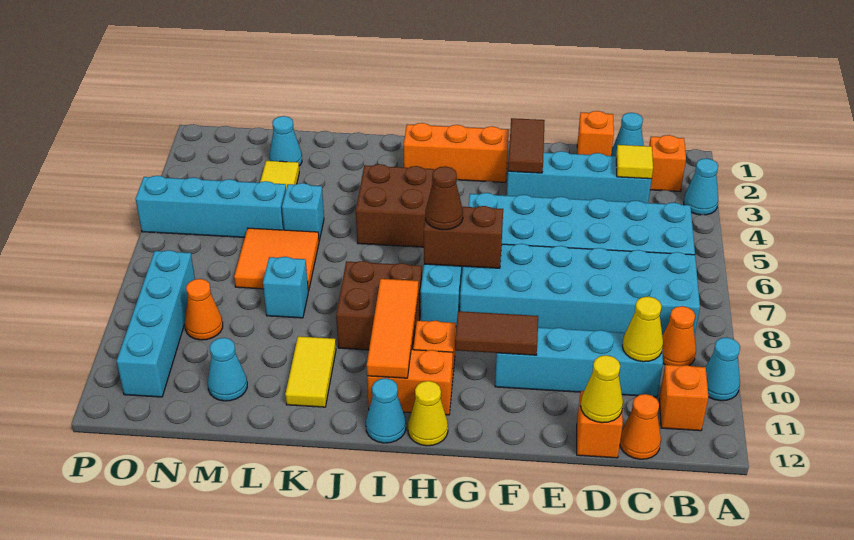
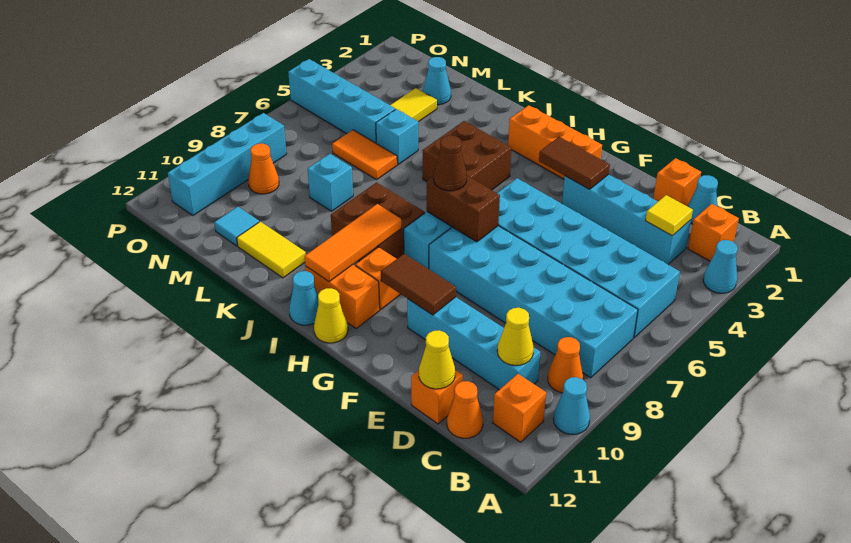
brown 1x2 tile [508,118,545,173] -> brown 1x2 tile turned to [539,137,610,189]
yellow 1x2 tile [285,336,336,407] -> yellow 1x2 tile turned to [237,222,306,278]
orange 2x2 tile [234,228,319,291] -> orange 1x2 tile [332,130,397,180]
cyan 1x1 cone [208,338,247,401] -> cyan 1x1 tile [214,207,259,246]

